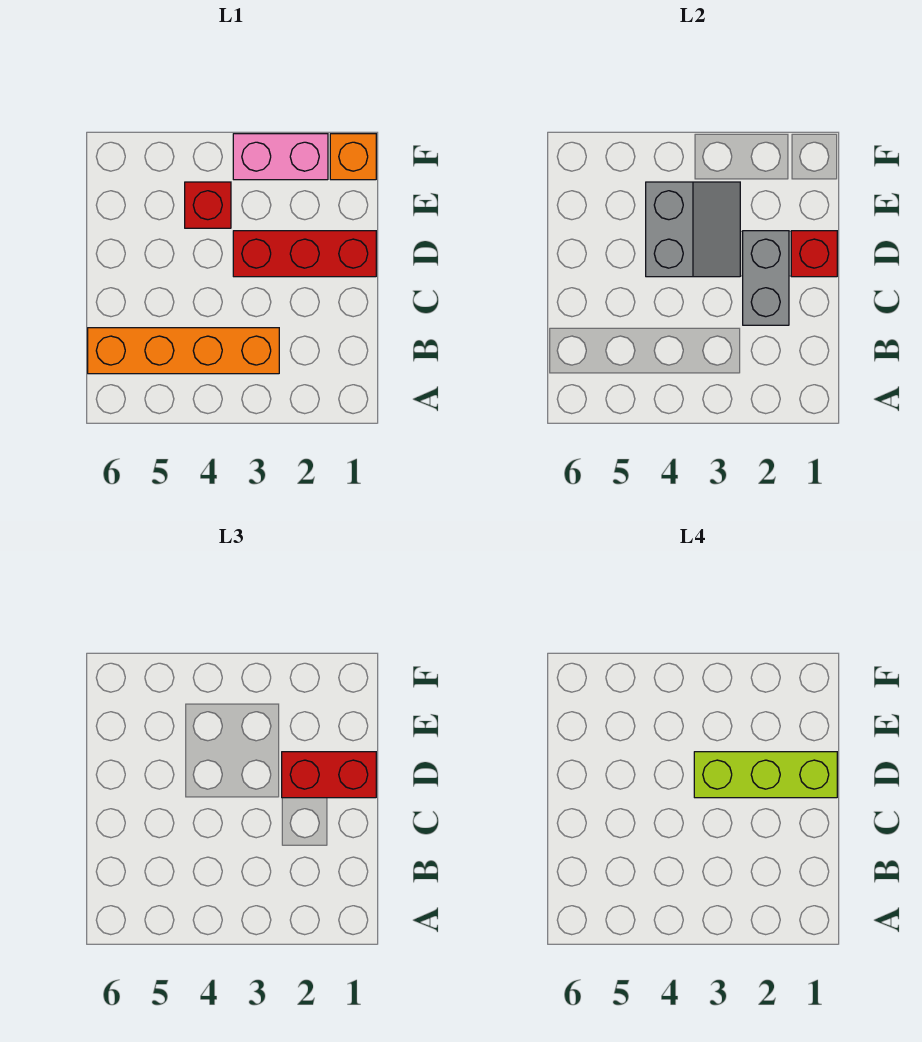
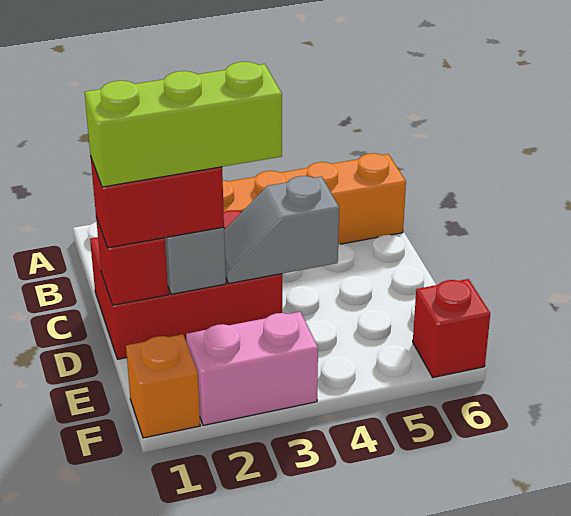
red 1x3 brick [233,231,376,277] -> red 2x3 brick [90,210,282,359]
grey 2x2 slope [646,182,740,277] -> grey 1x2 slope [224,176,339,283]
red 1x1 brick [185,182,231,228] -> red 1x1 brick moved to [413,279,490,377]

